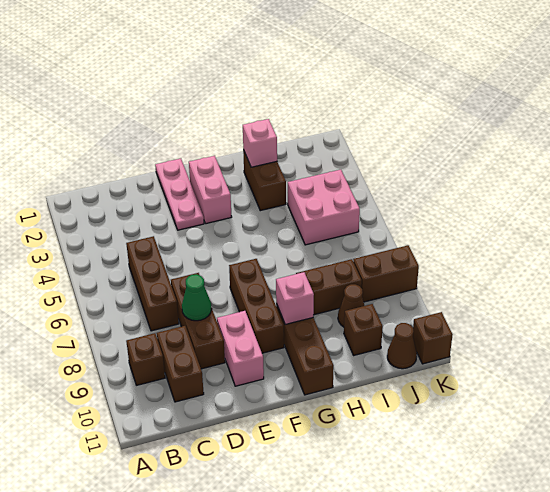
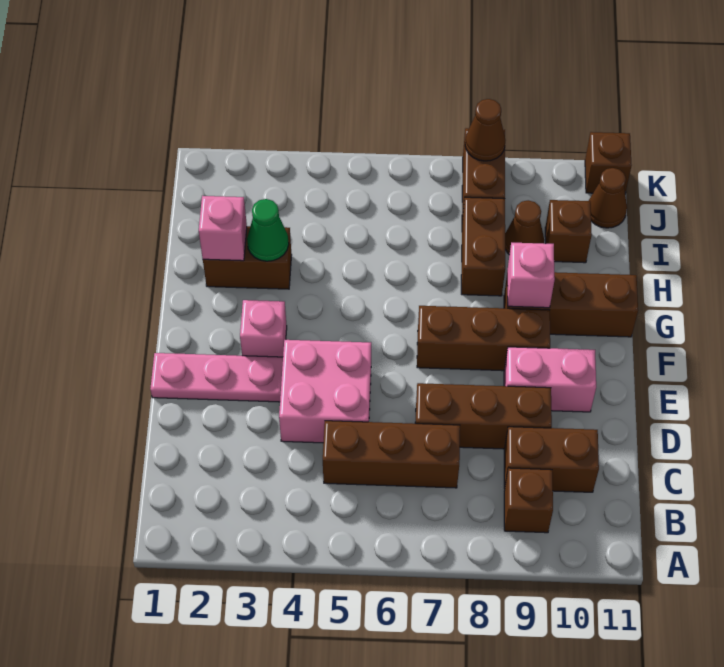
green 1x1 cone [182,274,211,321] -> green 1x1 cone moved to [247,199,289,261]
pink 1x2 brick [189,156,232,224] -> pink 1x1 brick [240,300,287,357]
pink 2x2 brick [288,170,360,245] -> pink 2x2 brick moved to [279,340,371,443]
none -> brown 1x1 cone [465,99,505,161]

